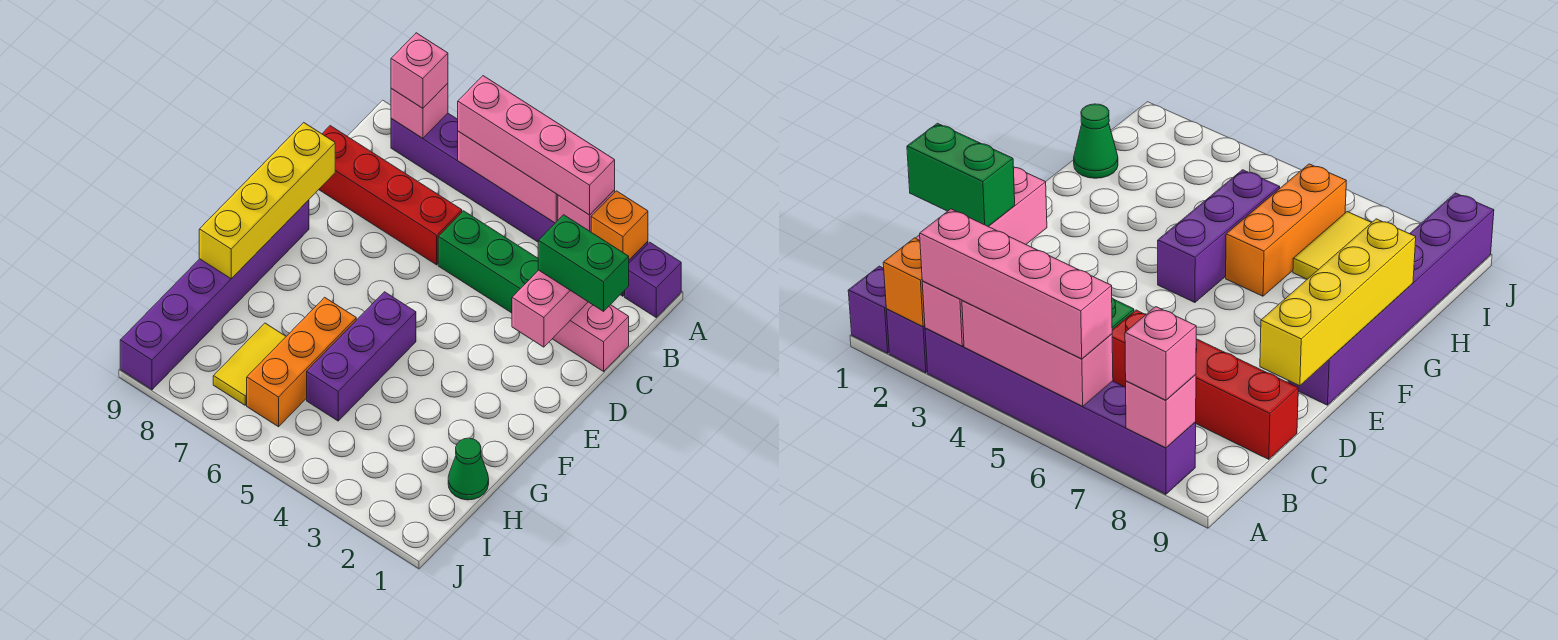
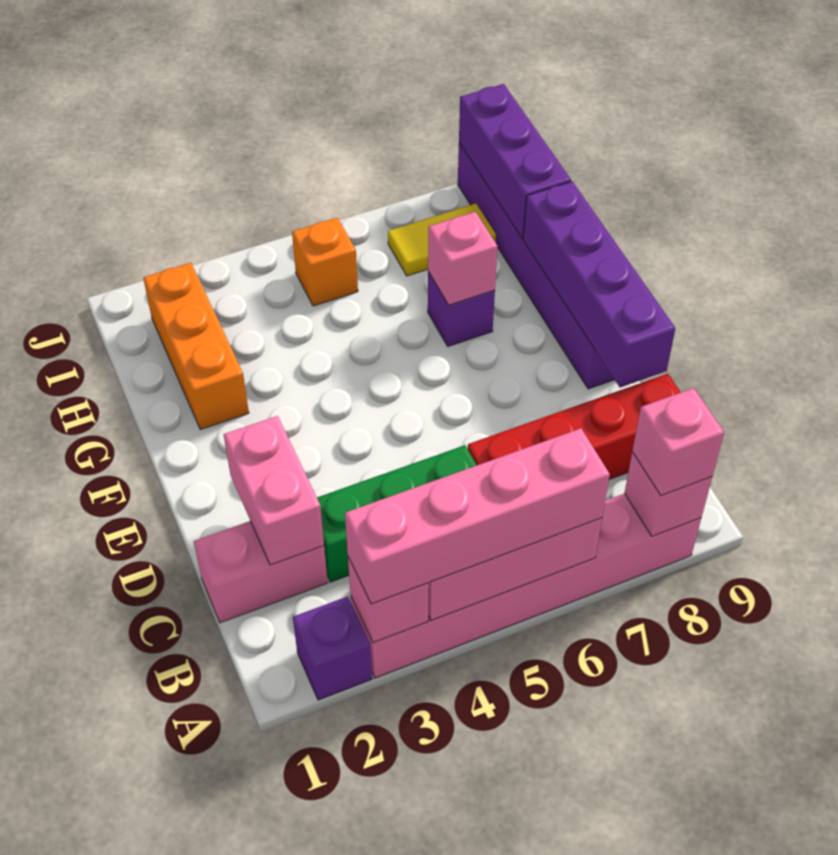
purple 1x1 brick [625,242,681,317] -> purple 1x1 brick moved to [428,272,495,346]
orange 1x1 brick [591,191,648,260] -> orange 1x1 brick moved to [292,218,358,306]
purple 1x6 brick [391,113,555,242] -> pink 1x6 brick [351,493,701,678]
green 1x2 brick [538,215,629,311] -> none
yellow 1x4 brick [199,123,335,279] -> purple 1x4 brick [523,182,675,387]
purple 1x3 brick [307,292,416,421] -> purple 1x3 brick moved to [459,84,571,238]
orange 1x3 brick [247,297,356,427] -> orange 1x3 brick moved to [143,263,249,430]
none -> pink 1x1 brick [428,212,498,305]
green 1x1 cone [448,438,489,500] -> none
yellow 1x2 tile [213,323,286,405] -> yellow 1x2 tile turned to [388,203,496,276]

